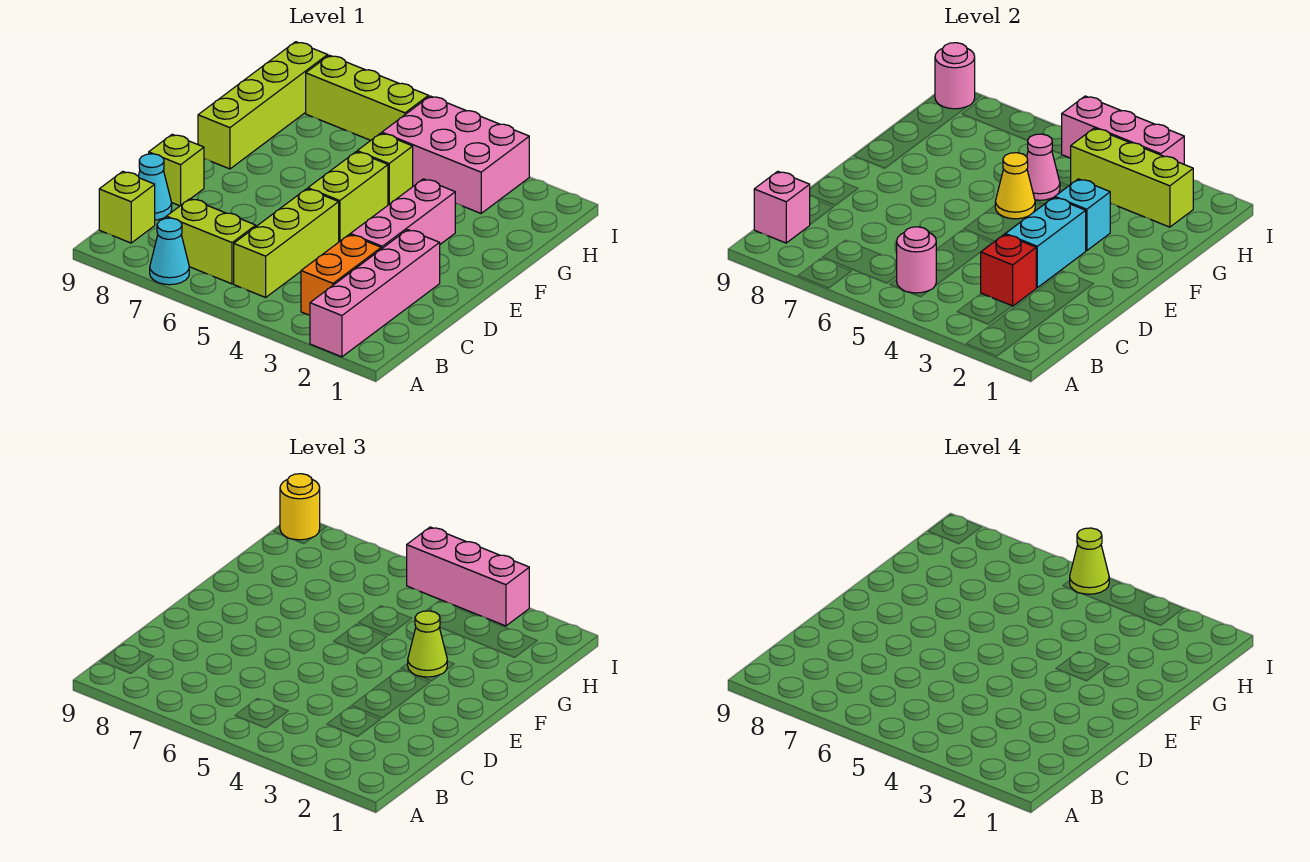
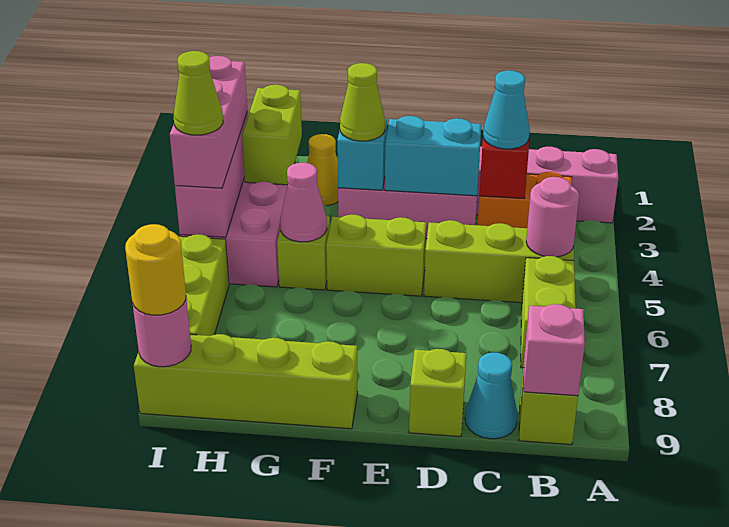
cyan 1x1 cone [150,218,189,285] -> cyan 1x1 cone moved to [483,70,530,149]
yellow 1x1 cone [995,153,1035,219] -> yellow 1x1 cone moved to [307,134,338,206]
lime 1x3 brick [1071,128,1193,227] -> lime 1x2 brick [242,85,302,185]

